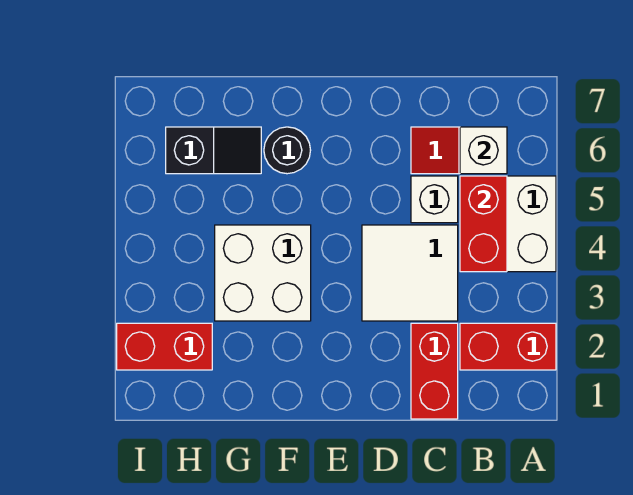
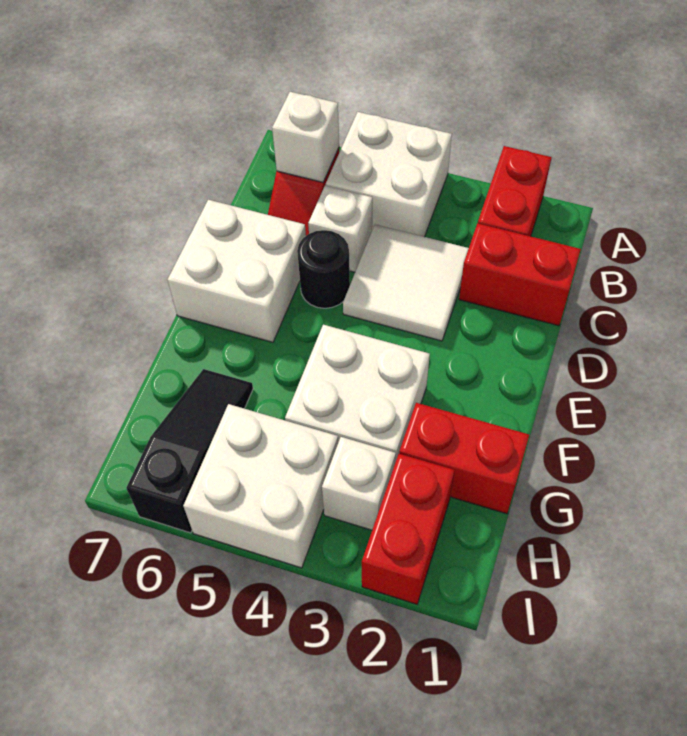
red 1x2 brick [460,176,507,272] -> red 1x2 brick moved to [399,403,529,514]
none -> white 2x2 brick [168,200,306,342]
black 1x1 round brick [264,127,311,174] -> black 1x1 round brick moved to [297,230,350,308]
black 1x2 slope [166,127,261,174] -> black 1x3 slope [126,369,253,533]
none -> white 1x1 brick [322,437,396,530]
none -> white 2x2 brick [183,404,338,568]

